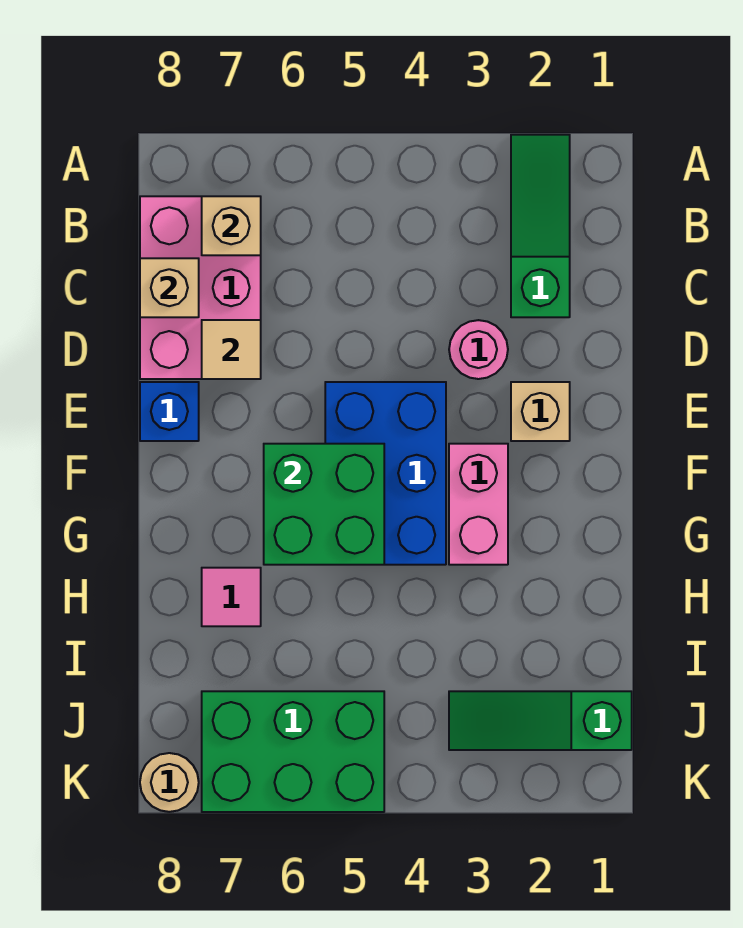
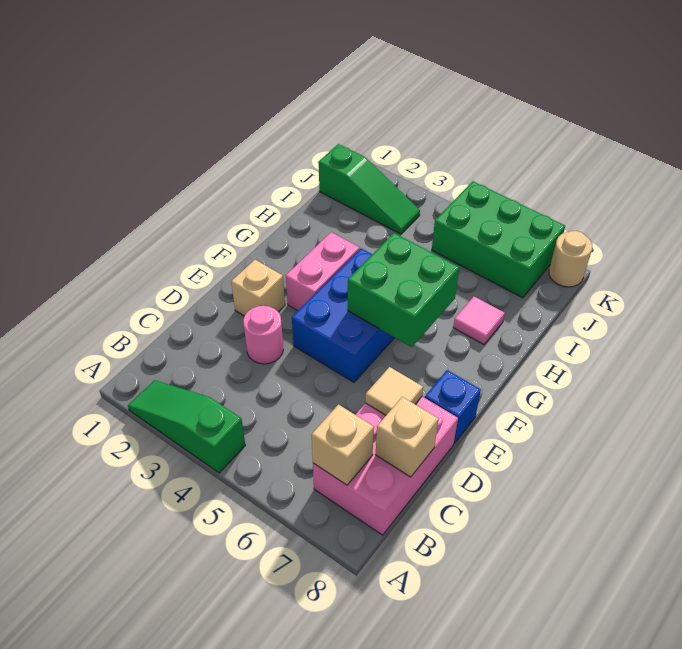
green 1x3 slope [511,135,570,317] -> green 1x3 slope turned to [128,380,245,473]

